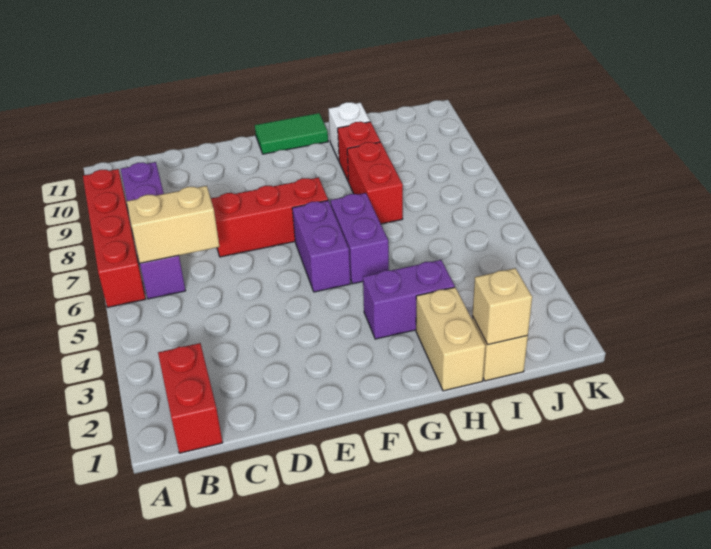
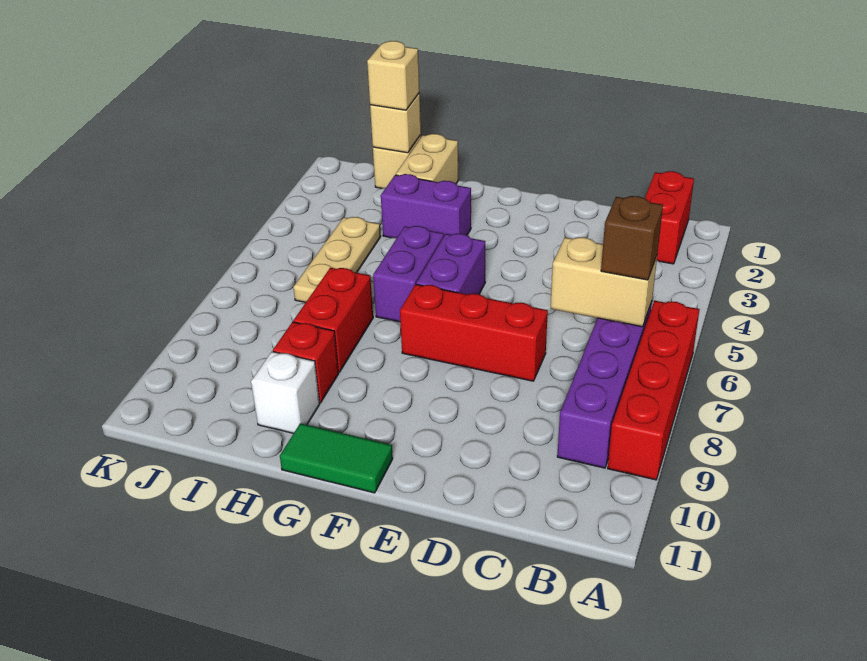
none -> brown 1x1 brick [601,196,663,280]
none -> tan 1x1 brick [367,41,419,110]
none -> tan 1x3 plate [293,217,381,302]

